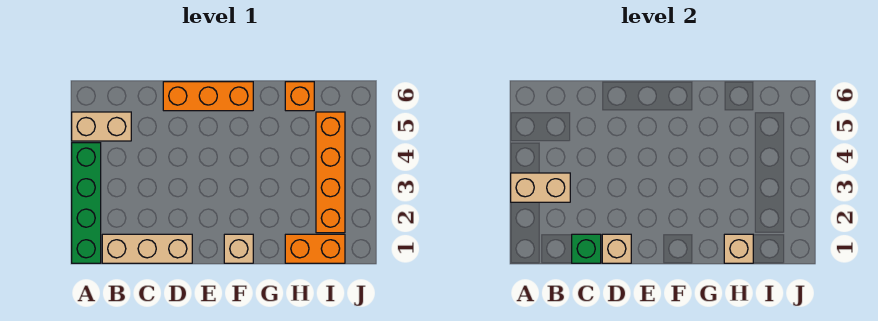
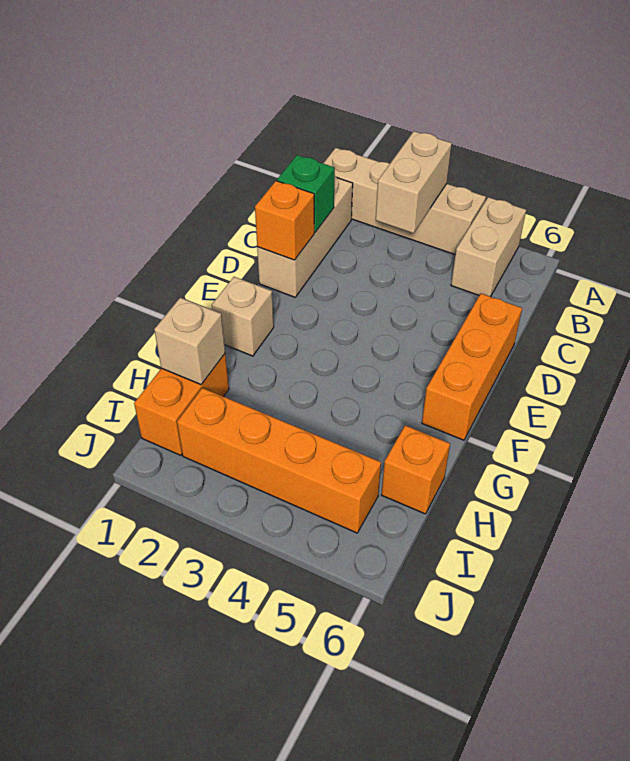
green 1x4 brick [72,143,101,263] -> tan 1x4 brick [323,148,486,255]
tan 1x1 brick [602,234,631,263] -> orange 1x1 brick [255,181,314,260]

